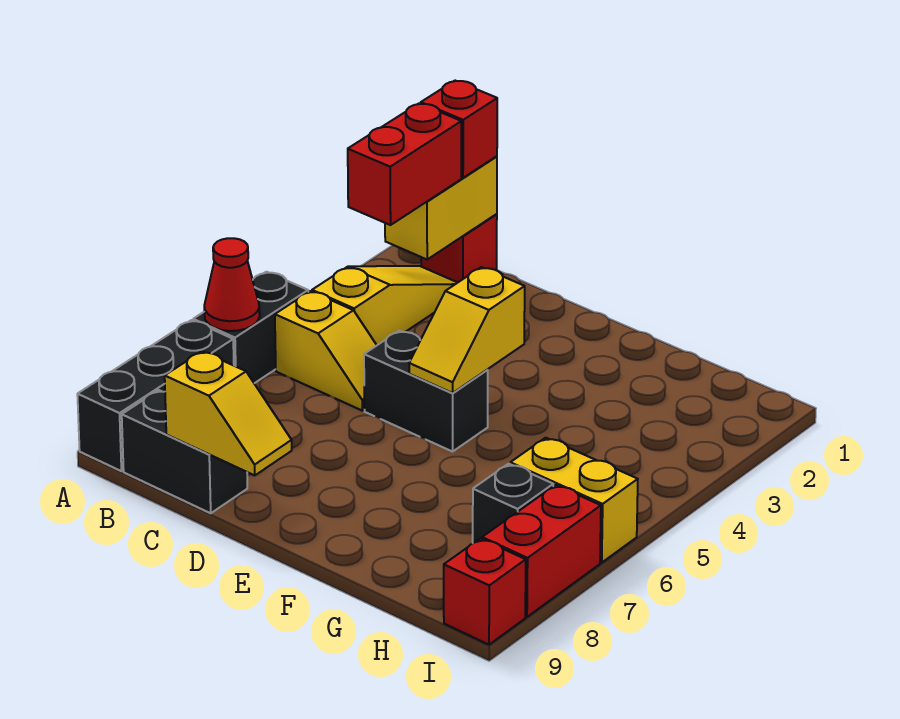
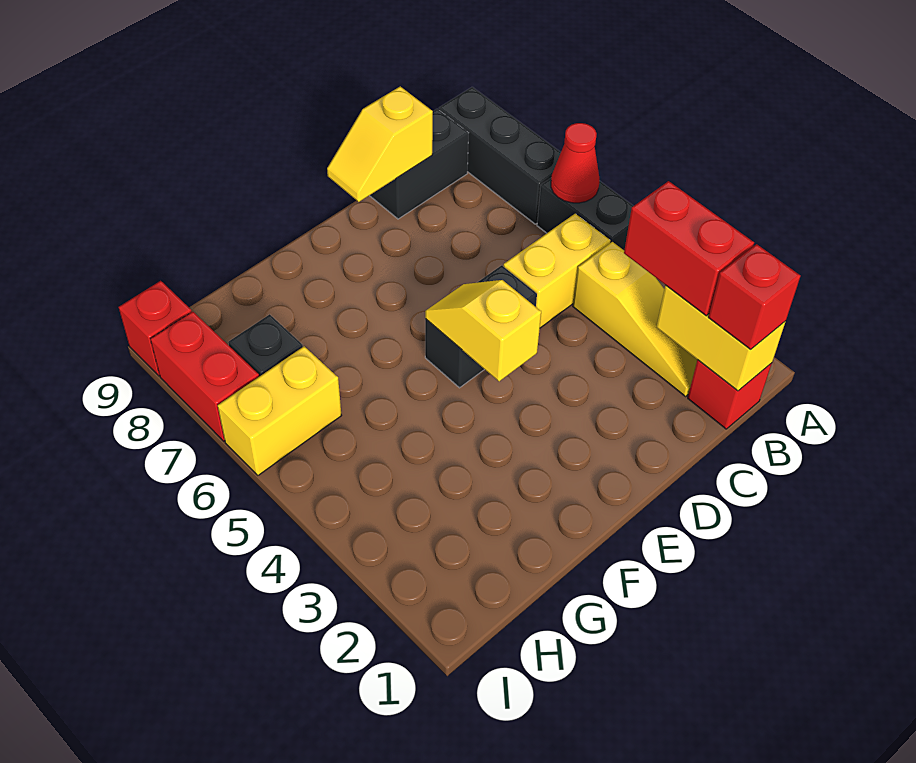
yellow 1x2 slope [275,291,377,410] -> yellow 1x2 brick [503,214,610,328]

